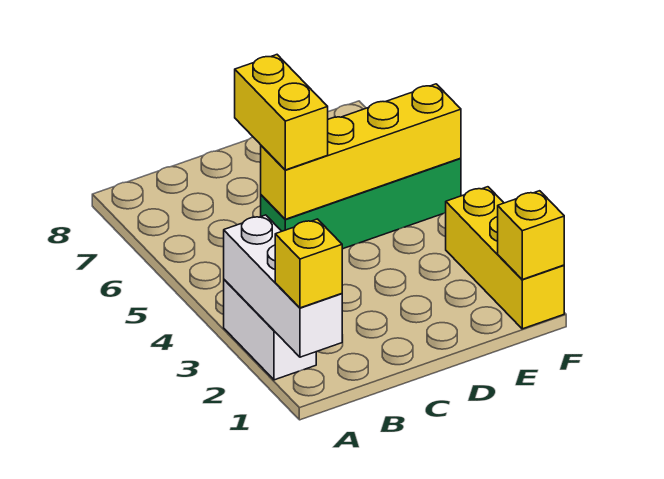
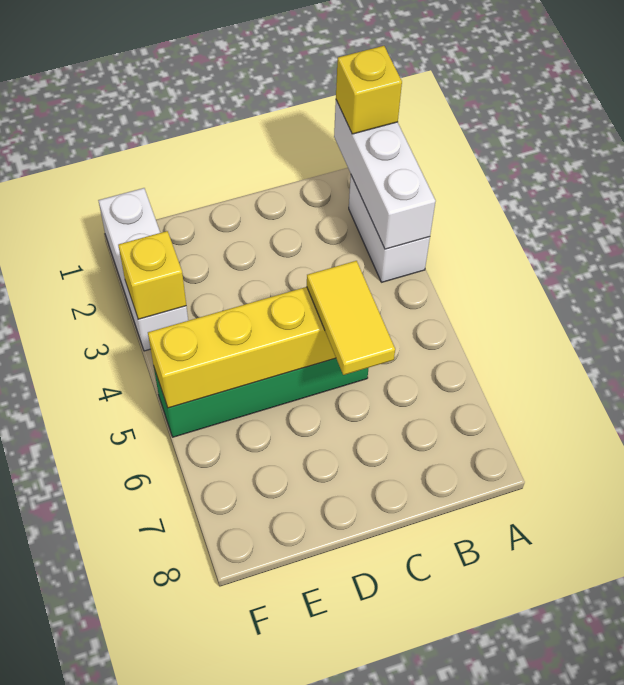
yellow 1x2 brick [235,55,328,170] -> yellow 1x2 tile [307,261,395,375]
yellow 1x3 brick [446,187,564,329] -> white 1x3 brick [98,188,188,351]
yellow 1x1 brick [498,191,564,279] -> yellow 1x1 brick moved to [118,231,186,319]

